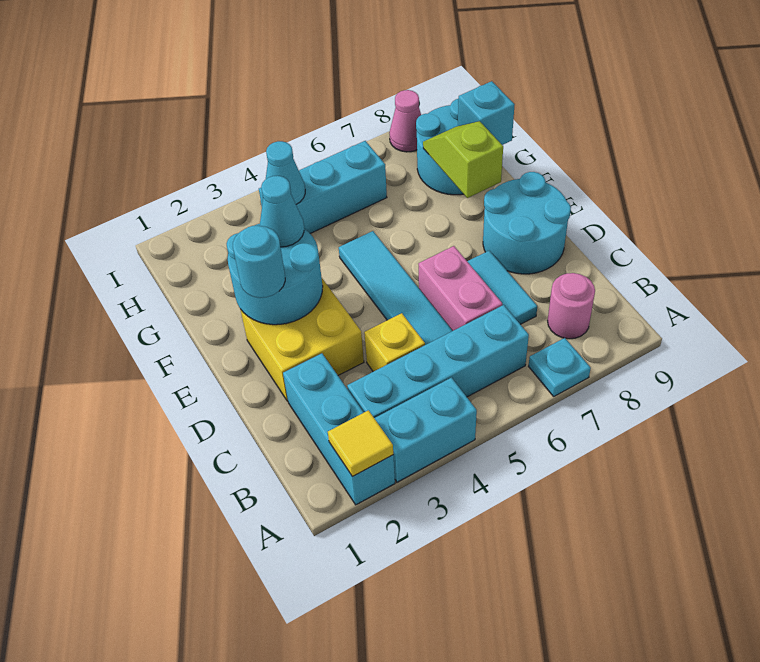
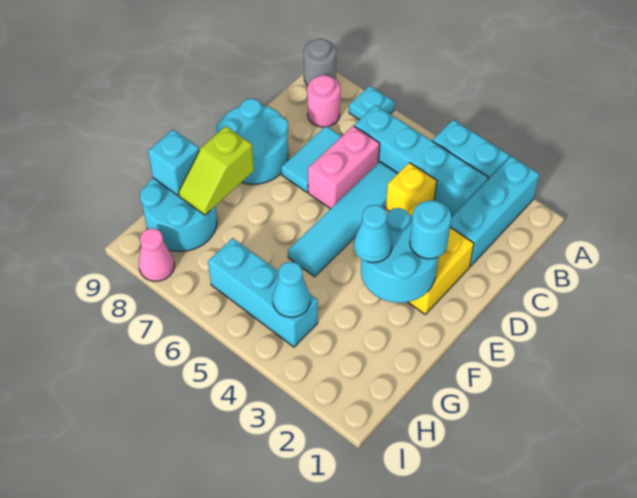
yellow 1x1 tile [328,410,393,477] -> none
none -> grey 1x1 round brick [304,39,336,85]

